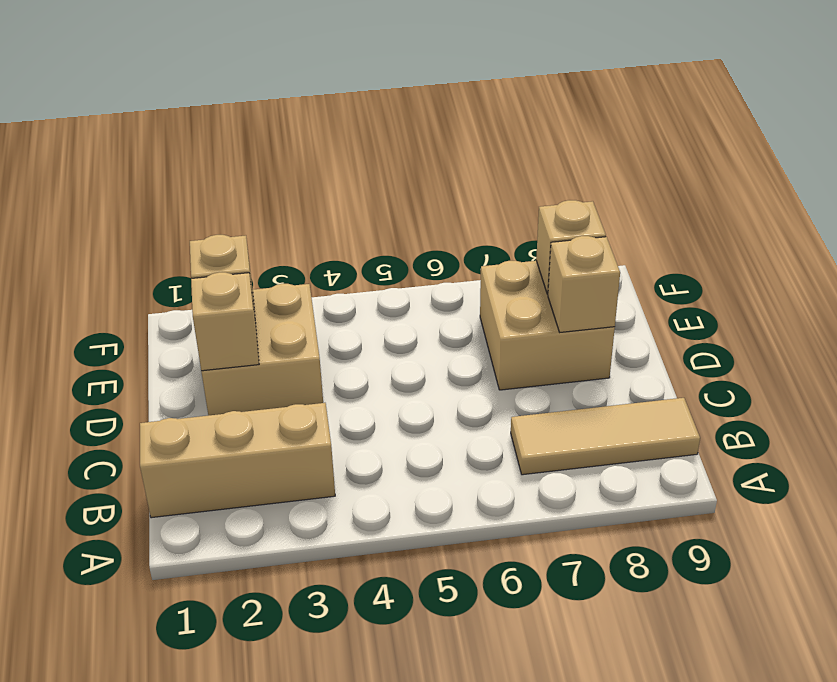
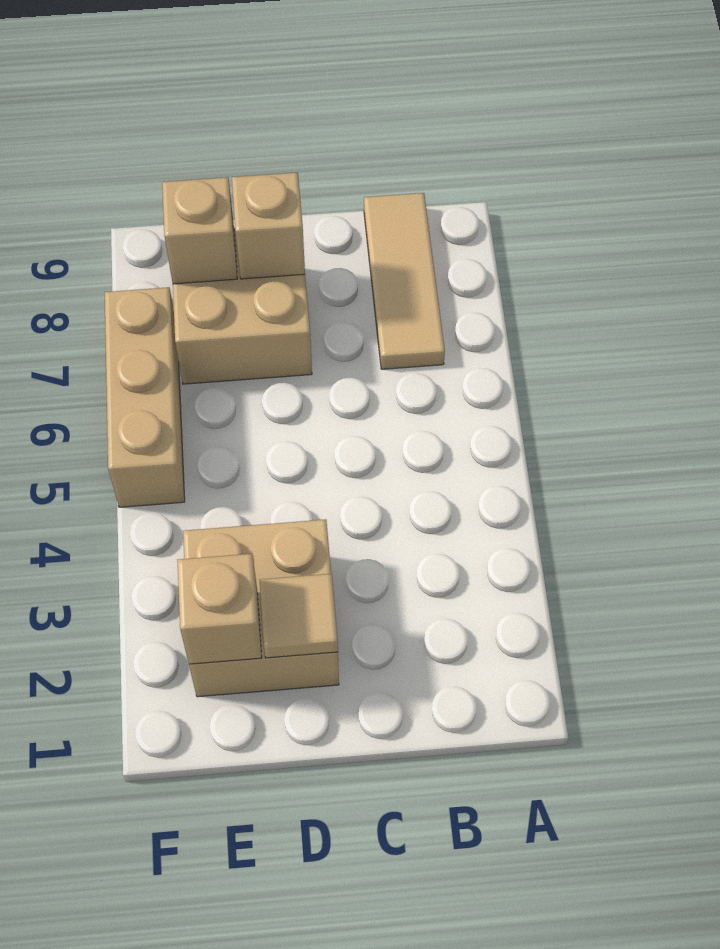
tan 1x3 brick [140,403,335,518] -> tan 1x3 brick moved to [105,287,185,507]
tan 1x1 brick [191,272,259,371] -> tan 1x1 tile [260,574,338,658]

